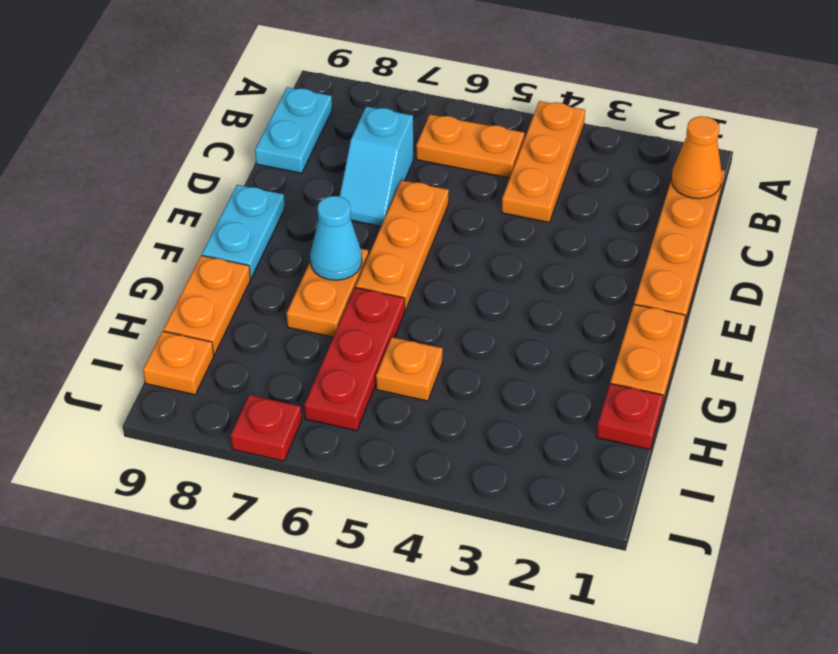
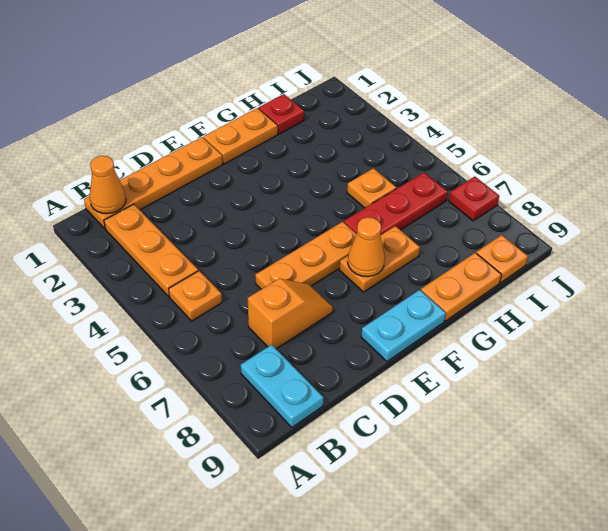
orange 1x3 plate [502,101,585,222] -> orange 1x3 plate turned to [104,204,198,297]
orange 1x2 plate [416,115,525,178] -> orange 1x1 plate [169,271,222,321]
cyan 1x2 plate [255,87,332,173] -> cyan 1x2 plate turned to [241,345,324,427]
cyan 1x2 slope [340,106,413,226] -> orange 1x2 slope [248,279,333,349]
cyan 1x1 cone [310,196,362,280] -> orange 1x1 cone [348,217,385,277]

